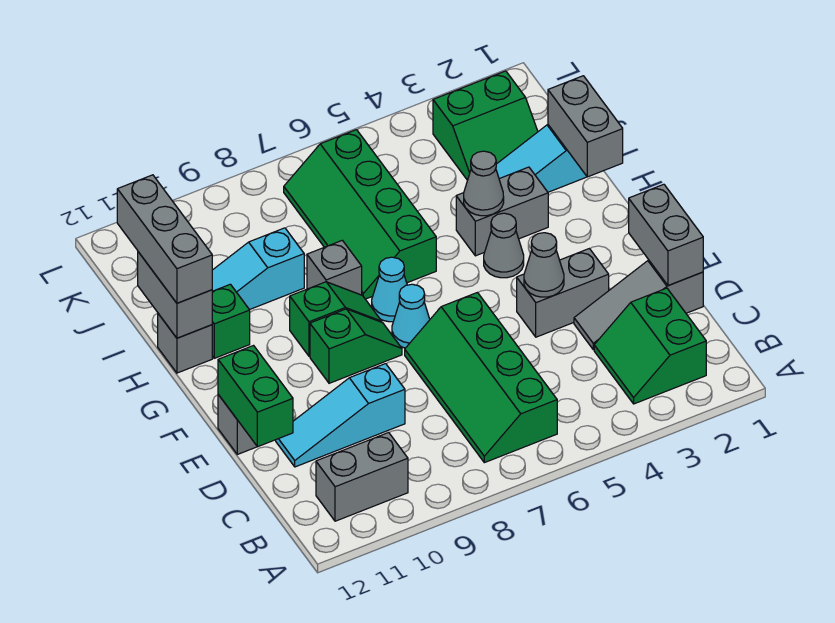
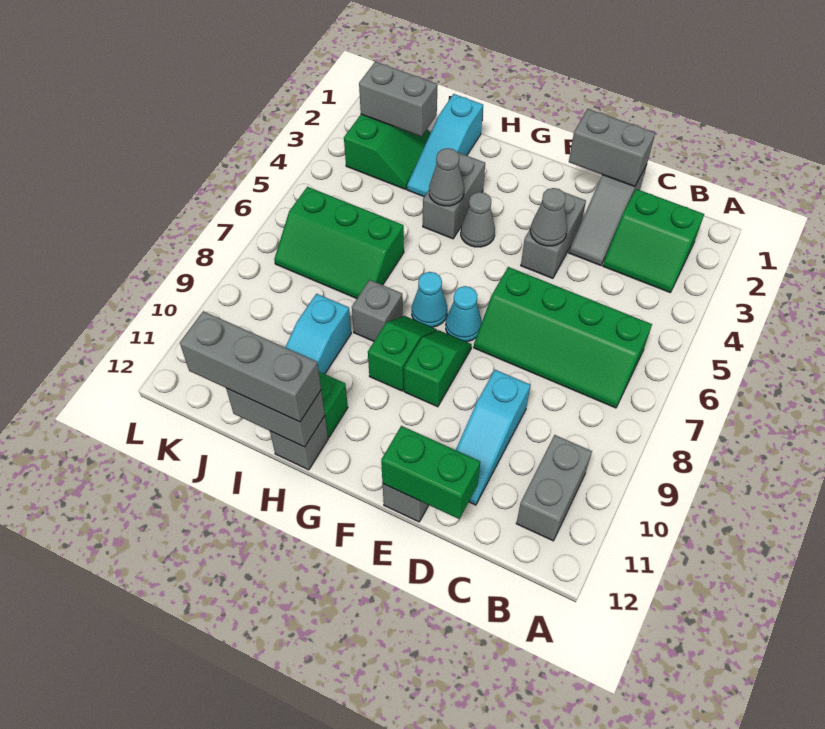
grey 1x2 brick [548,76,623,177] -> grey 1x2 brick moved to [359,62,438,137]
green 2x4 slope [284,130,436,299] -> green 2x3 slope [274,187,404,299]

